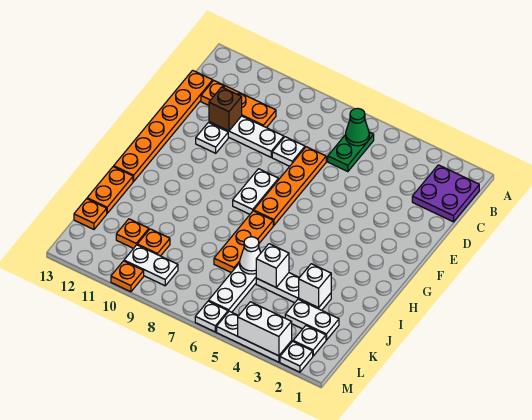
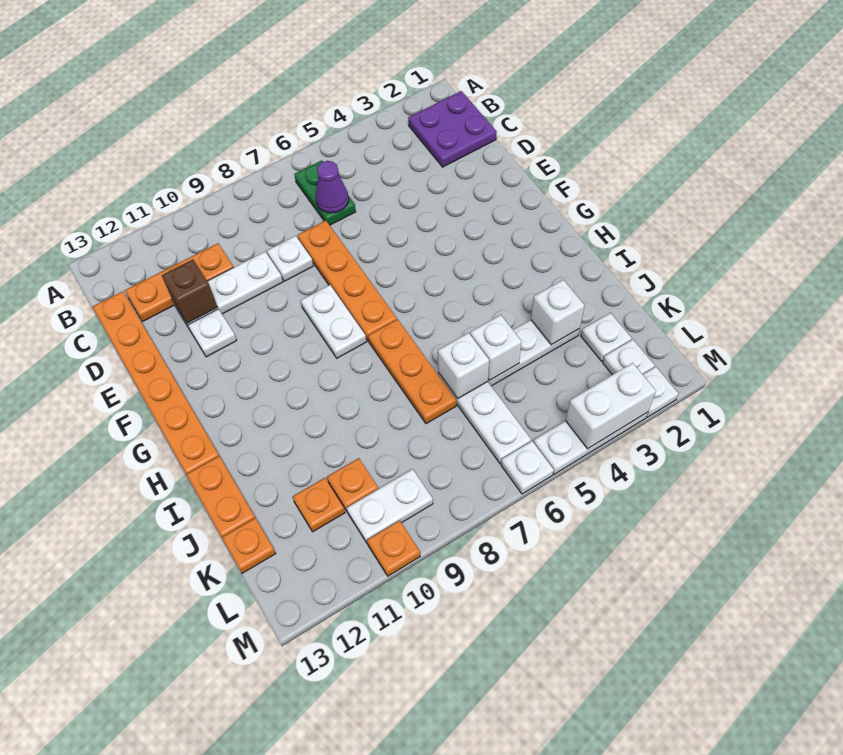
green 1x1 cone [346,108,369,146] -> none
none -> purple 1x1 cone [316,161,349,213]
white 1x1 cone [240,237,261,274] -> white 1x1 brick [438,333,489,398]
white 1x2 plate [285,299,339,340] -> white 1x1 plate [581,313,632,361]

